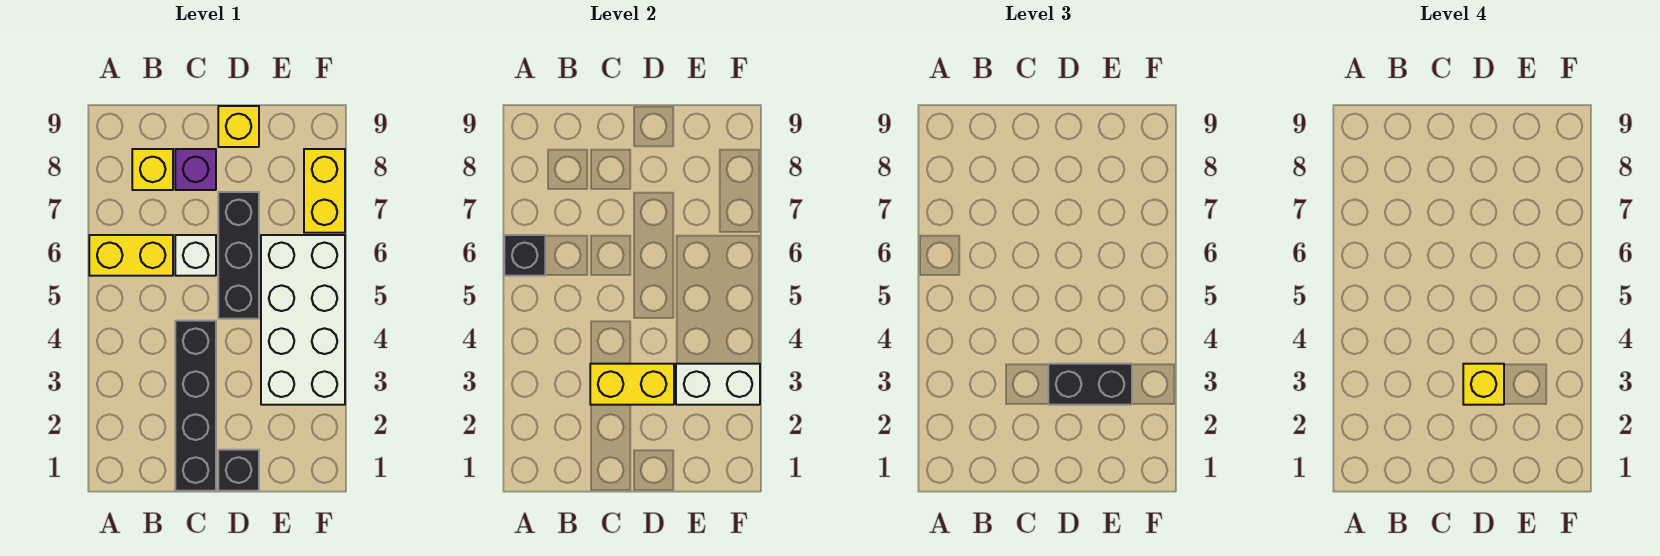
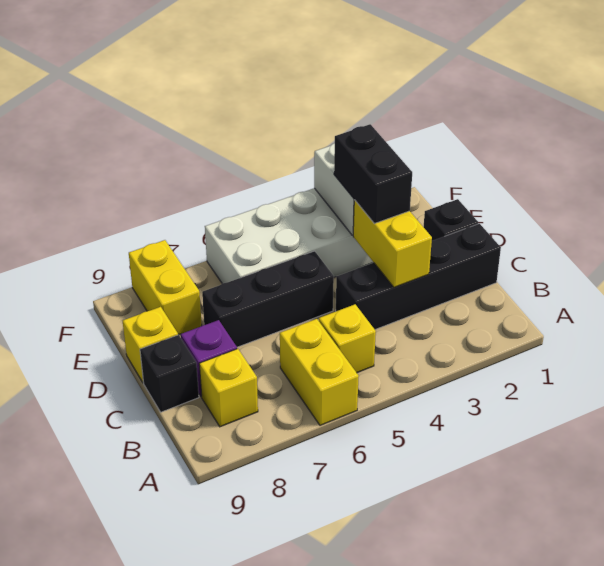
black 1x1 brick [504,235,545,276] -> black 1x1 brick moved to [140,335,199,412]
white 1x1 brick [175,235,216,276] -> none
yellow 1x1 brick [1463,364,1504,405] -> yellow 1x1 brick moved to [319,304,376,373]
yellow 1x2 brick [304,149,345,233] -> yellow 1x2 brick turned to [129,240,202,335]

